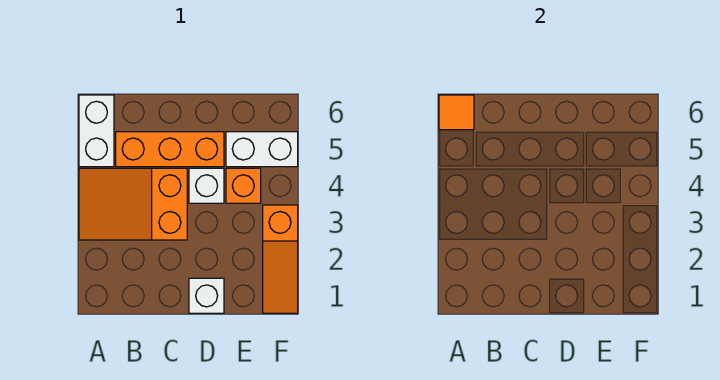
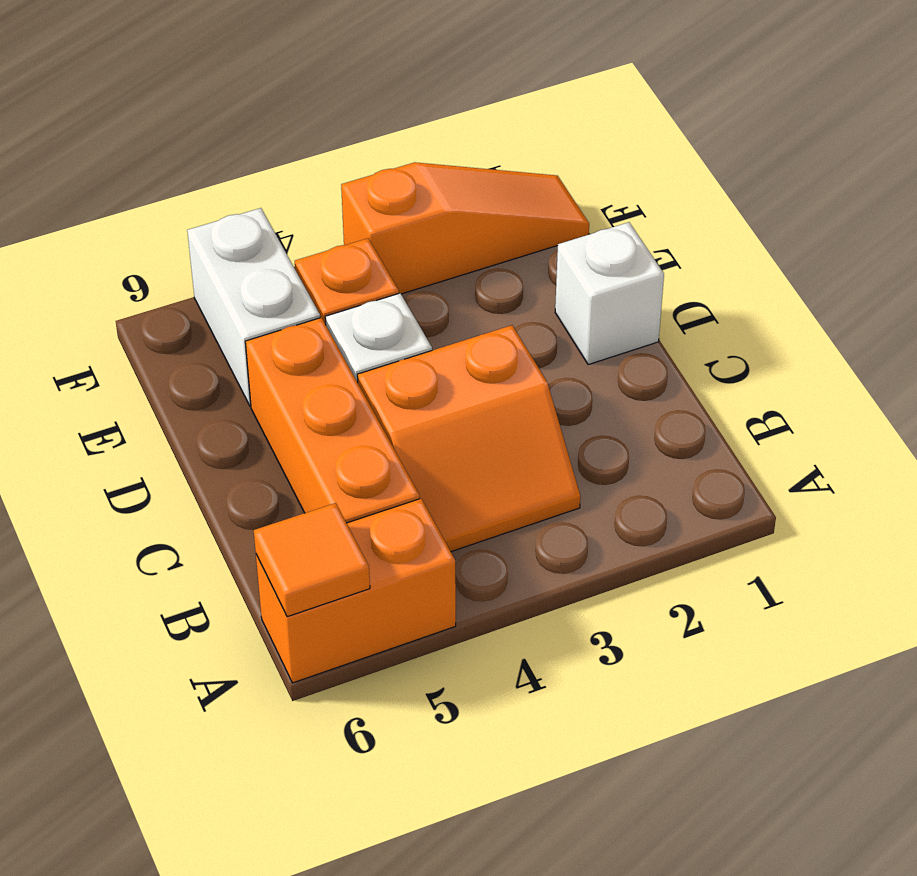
orange 2x3 slope [79,168,187,240] -> orange 2x2 slope [357,325,580,552]
white 1x2 brick [79,95,114,167] -> orange 1x2 brick [256,499,456,683]

